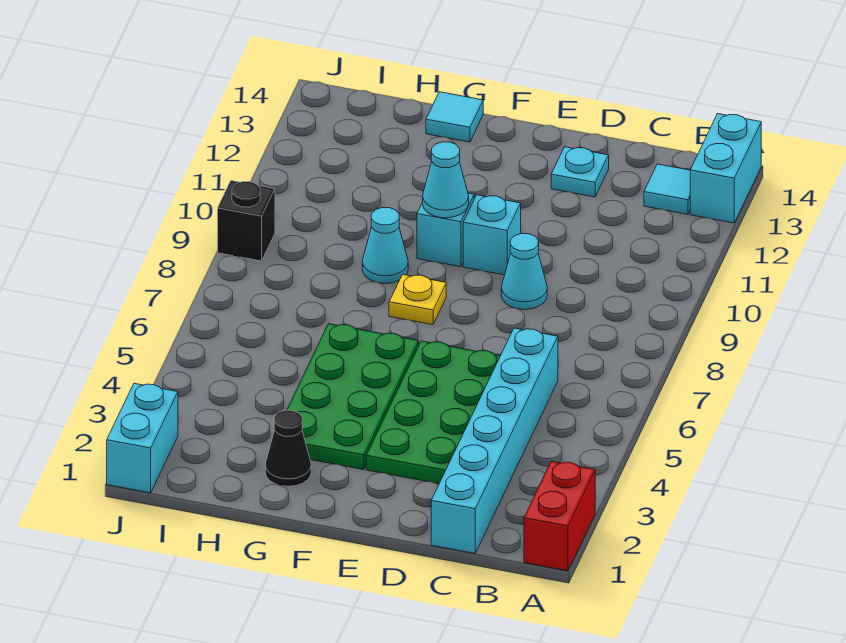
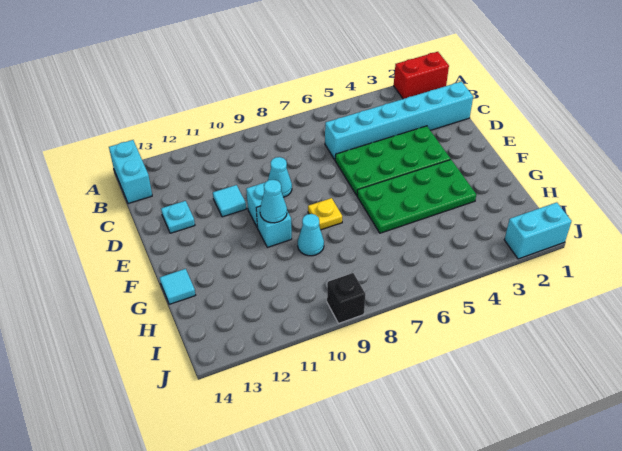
cyan 1x2 brick [690,114,761,223] -> cyan 1x2 brick turned to [109,140,152,204]
cyan 1x1 tile [644,164,690,214] -> cyan 1x1 tile moved to [213,185,246,217]
black 1x1 cone [265,410,311,486] -> none

